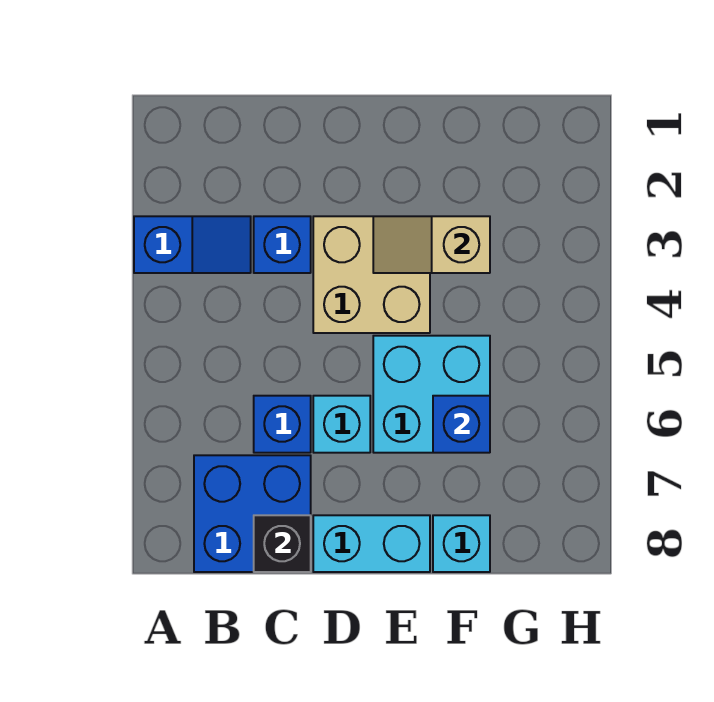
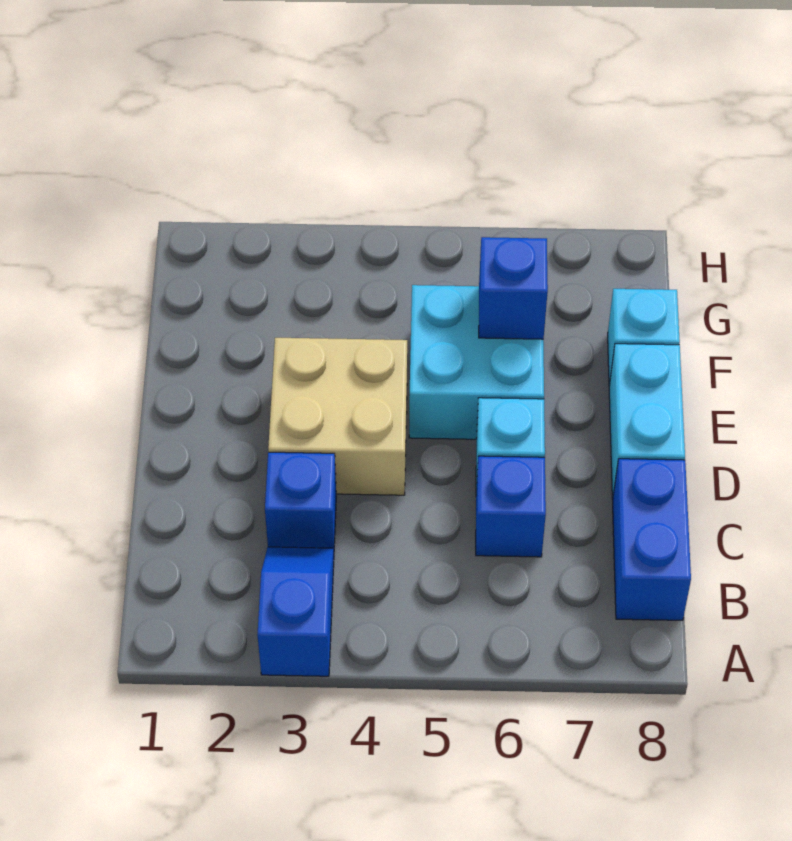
blue 2x2 brick [194,455,311,572] -> blue 1x2 brick [613,459,691,620]
black 1x1 brick [254,515,311,572] -> none
tan 1x2 slope [373,216,490,273] -> none

